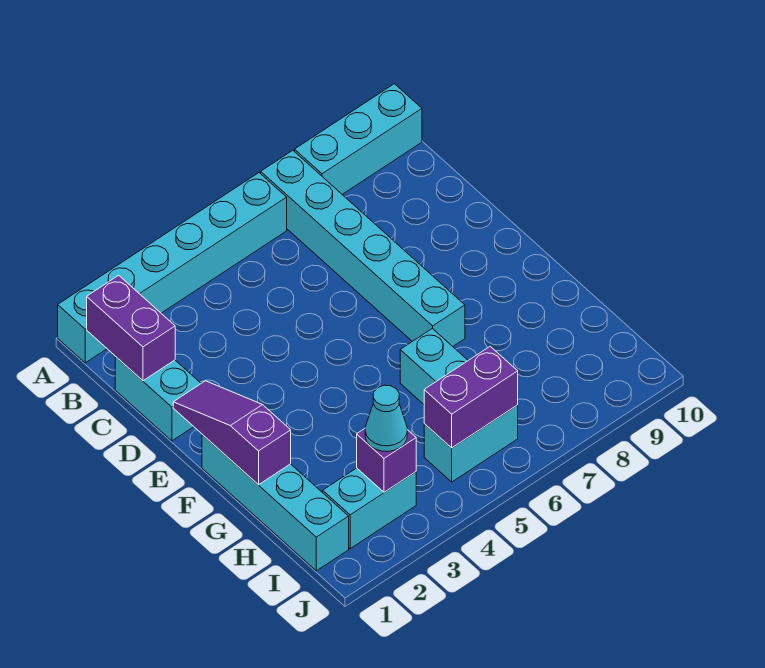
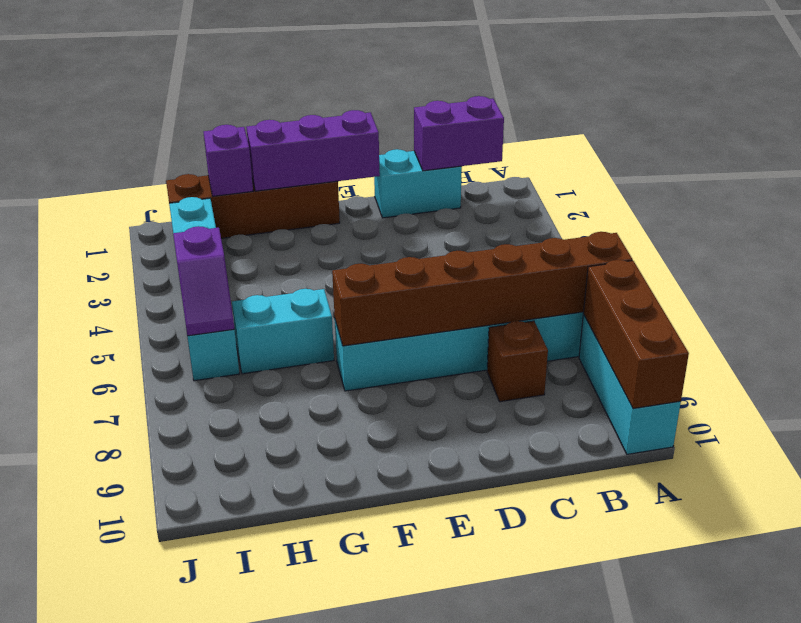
cyan 1x6 brick [58,173,287,363] -> none
none -> brown 1x6 brick [332,232,633,346]
none -> brown 1x3 brick [583,260,689,409]
none -> brown 1x1 brick [487,321,548,402]
purple 1x3 slope [173,381,291,485] -> purple 1x3 brick [246,110,380,191]
cyan 1x4 brick [202,435,349,571] -> brown 1x4 brick [166,174,340,238]
purple 1x1 brick [357,429,416,492] -> purple 1x1 brick moved to [203,125,253,196]
cyan 1x1 cone [365,385,407,452] -> none
purple 1x2 brick [424,346,518,448] -> purple 1x2 slope [173,226,234,336]

